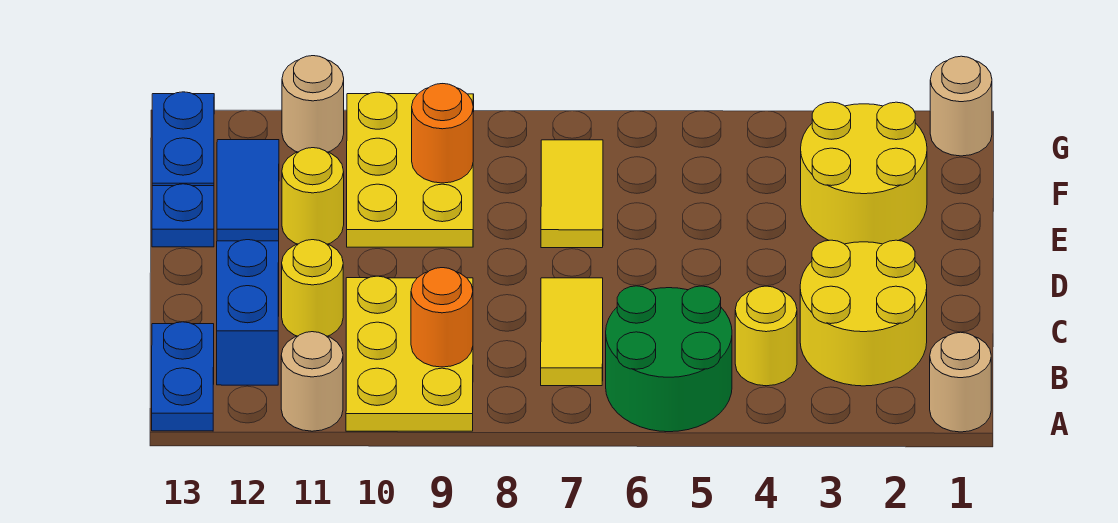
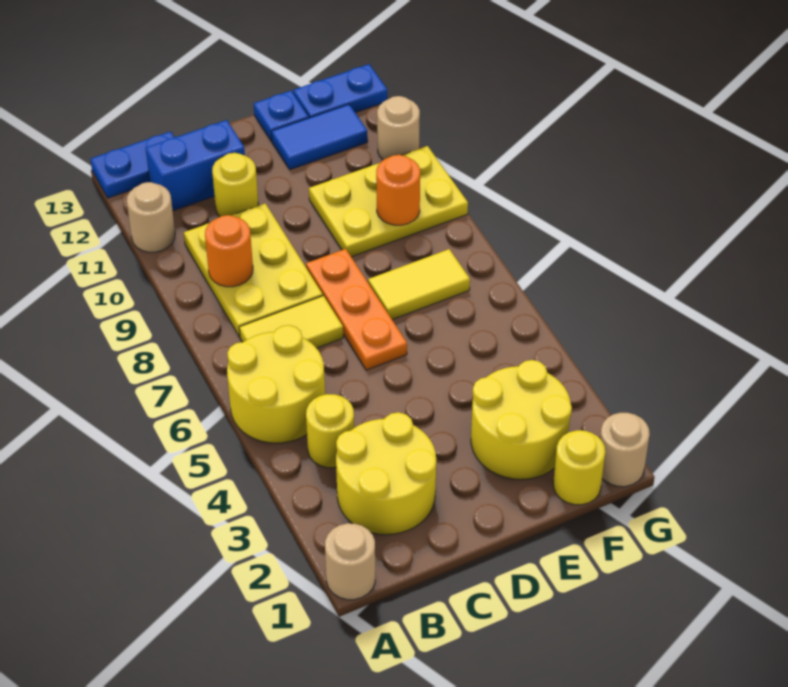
green 2x2 round brick [606,286,732,432] -> yellow 2x2 round brick [227,325,325,443]
yellow 2x3 plate [346,276,473,431] -> yellow 2x3 plate turned to [184,203,323,337]
none -> orange 1x3 plate [306,249,407,370]
yellow 1x1 round brick [282,148,344,244] -> yellow 1x1 round brick moved to [553,430,605,505]

